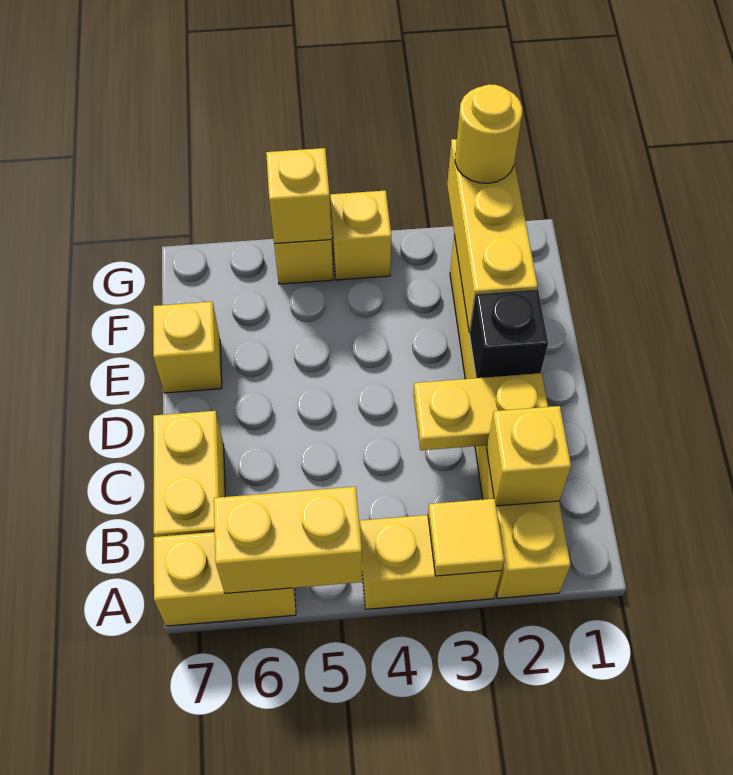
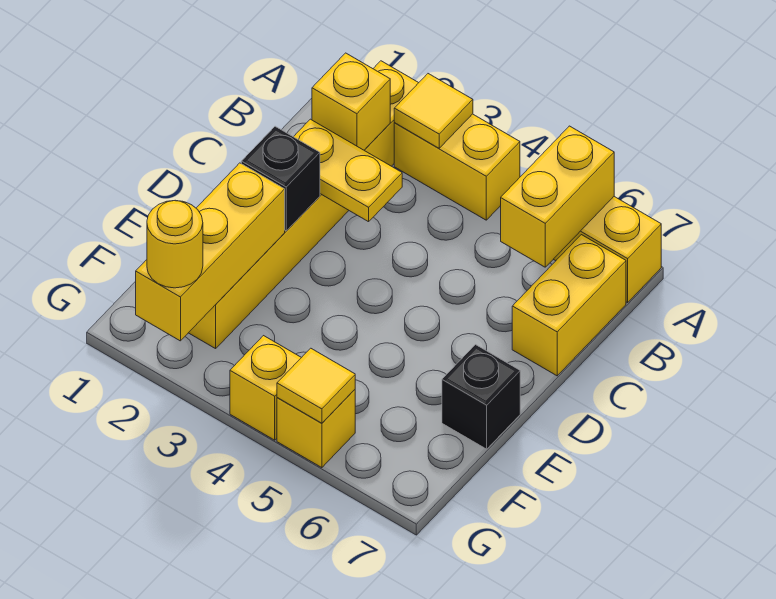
yellow 1x2 brick [214,487,362,593] -> yellow 1x2 brick turned to [501,126,614,267]
yellow 1x1 brick [153,302,222,393] -> black 1x1 brick [442,345,520,449]
yellow 1x1 brick [266,148,331,244] -> yellow 1x1 tile [277,348,355,423]

